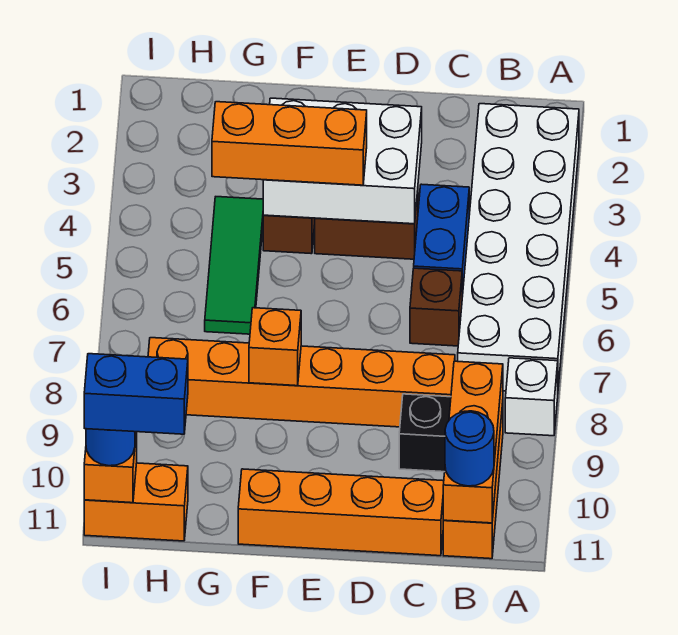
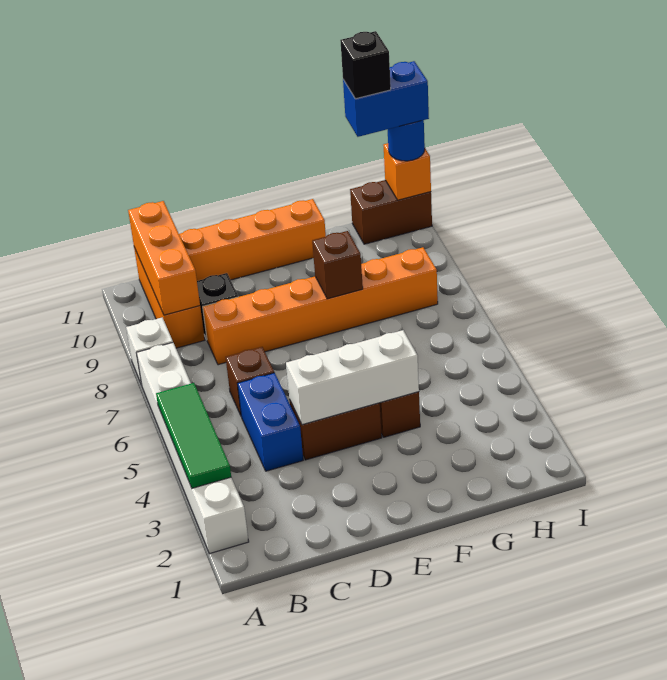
white 2x6 brick [458,104,579,391] -> white 1x6 brick [137,343,249,554]
blue 1x1 round brick [445,411,494,486] -> none
white 2x3 brick [263,98,422,224] -> white 1x3 brick [286,330,419,425]
orange 1x3 brick [212,102,367,185] -> none
orange 1x1 brick [249,308,301,386] -> brown 1x1 brick [312,231,363,299]
green 1x3 tile [205,197,264,334] -> green 1x3 tile moved to [156,383,231,488]
orange 1x2 brick [84,463,188,541] -> brown 1x2 brick [350,180,432,244]
none -> black 1x1 brick [340,31,391,99]

